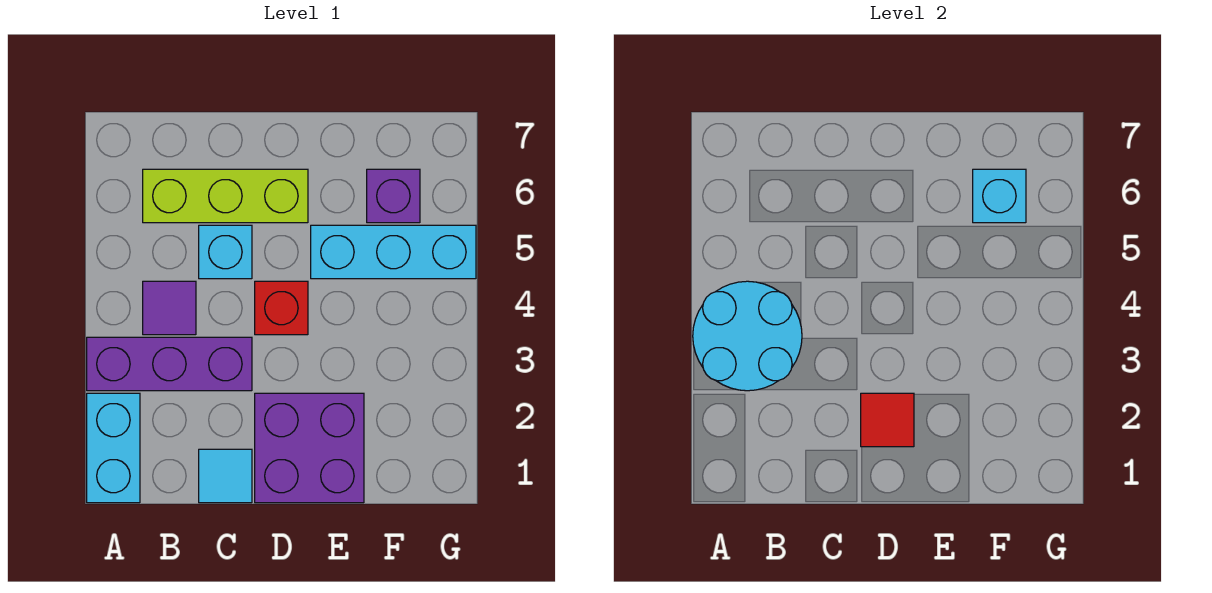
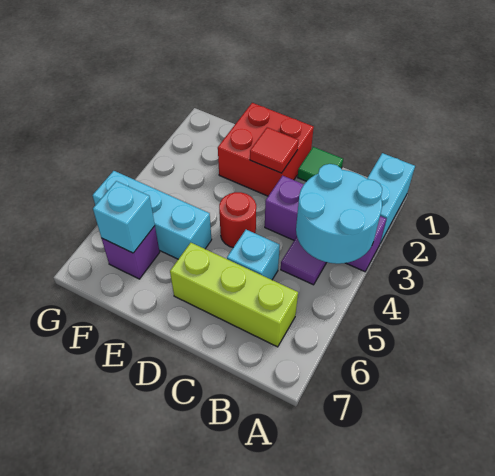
cyan 1x1 tile [199,449,252,503] -> green 1x1 tile [298,147,343,181]
purple 2x2 brick [255,393,364,503] -> red 2x2 brick [218,103,314,196]
red 1x1 brick [255,281,308,335] -> red 1x1 round brick [219,192,256,248]

